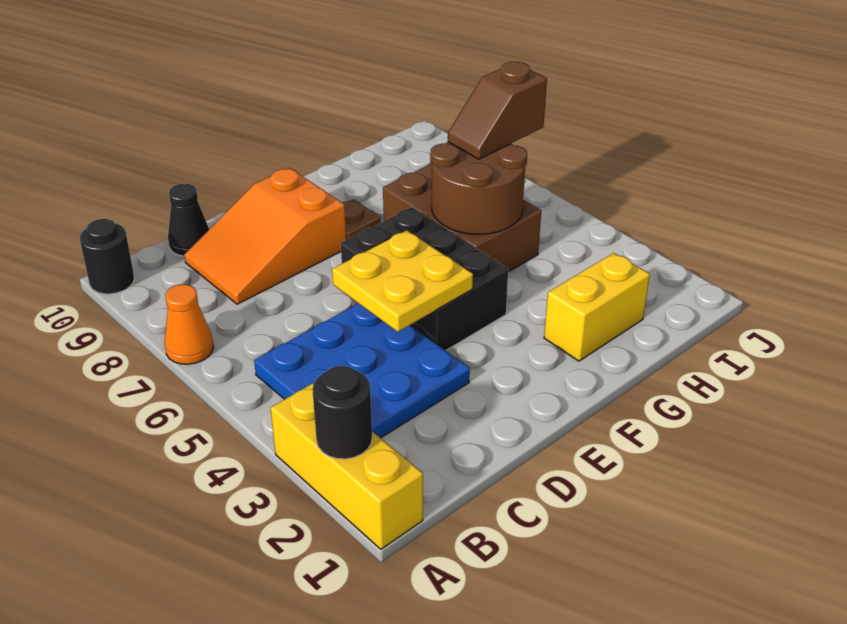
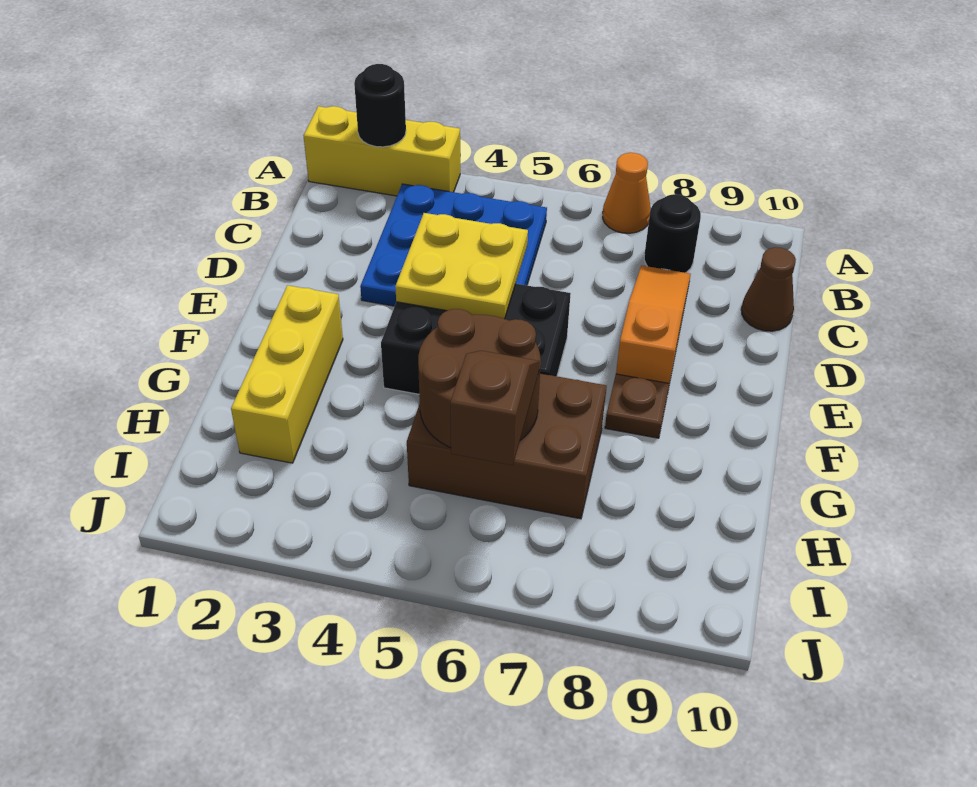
black 1x1 round brick [80,219,134,294] -> black 1x1 round brick moved to [644,194,701,273]
orange 2x3 slope [184,168,346,304] -> orange 1x3 slope [616,265,691,389]
black 1x1 cone [168,184,209,256] -> brown 1x1 cone [741,247,796,331]
yellow 1x2 brick [544,253,650,361] -> yellow 1x3 brick [231,285,343,463]

